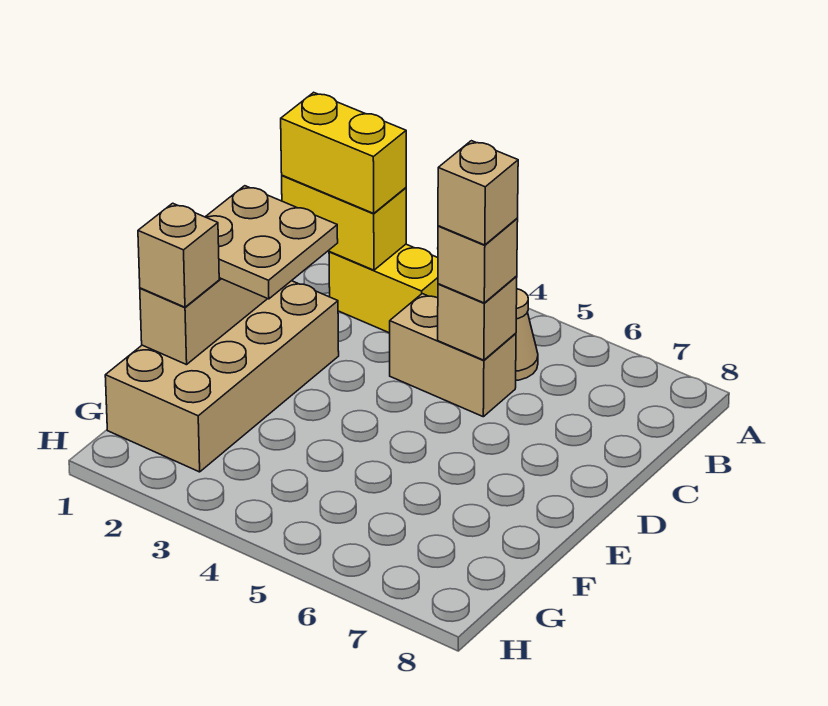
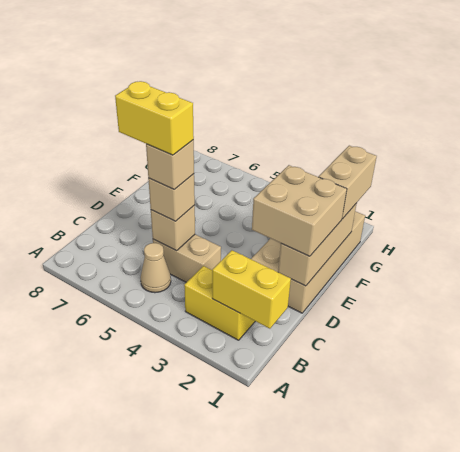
yellow 1x2 brick [281,92,406,213] -> yellow 1x2 brick moved to [115,81,194,155]
tan 2x2 plate [206,186,338,299] -> tan 2x2 brick [252,165,347,256]
tan 1x1 brick [138,203,219,307] -> tan 1x2 brick [319,146,377,219]

